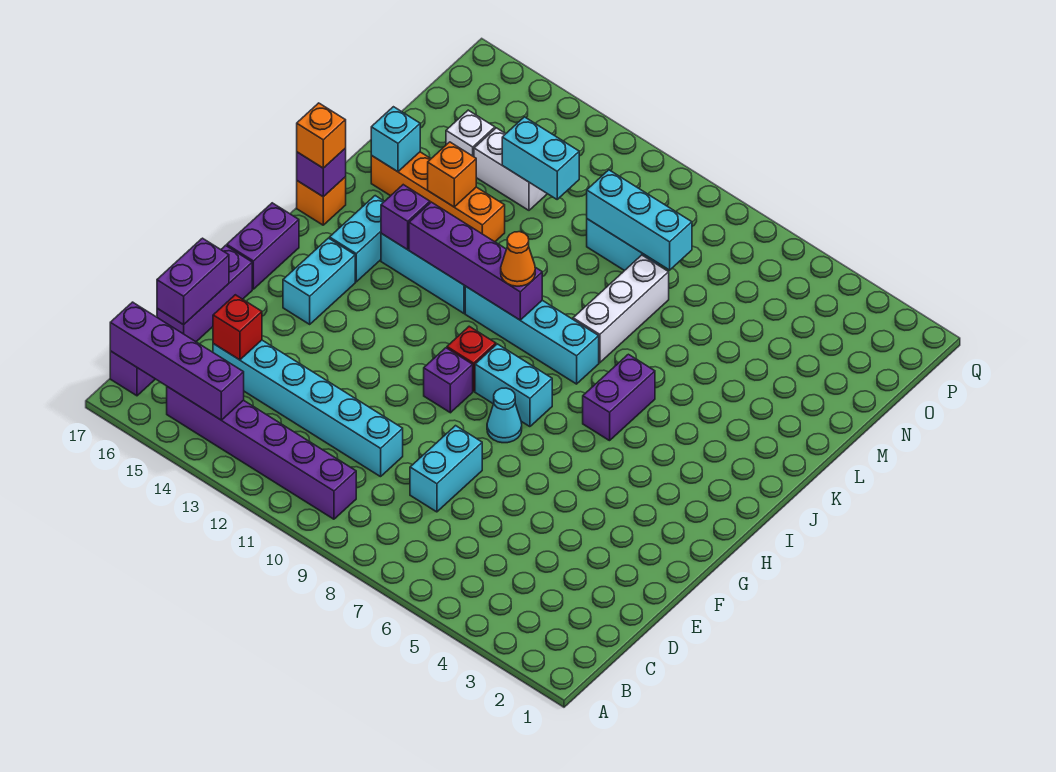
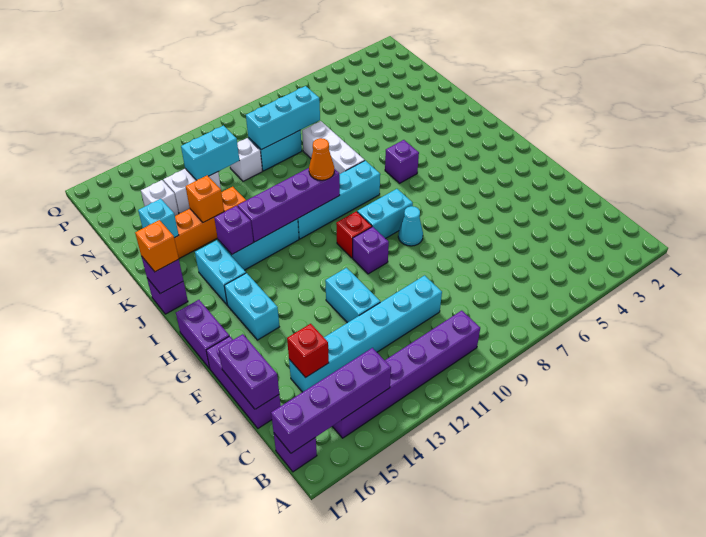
cyan 1x2 brick [410,426,482,512] -> cyan 1x2 brick moved to [325,268,380,323]
purple 1x2 brick [583,354,655,441] -> purple 1x1 brick [385,140,419,183]
orange 1x1 brick [297,177,346,225] -> purple 1x1 brick [147,278,188,314]
none -> white 1x1 brick [230,138,262,181]

